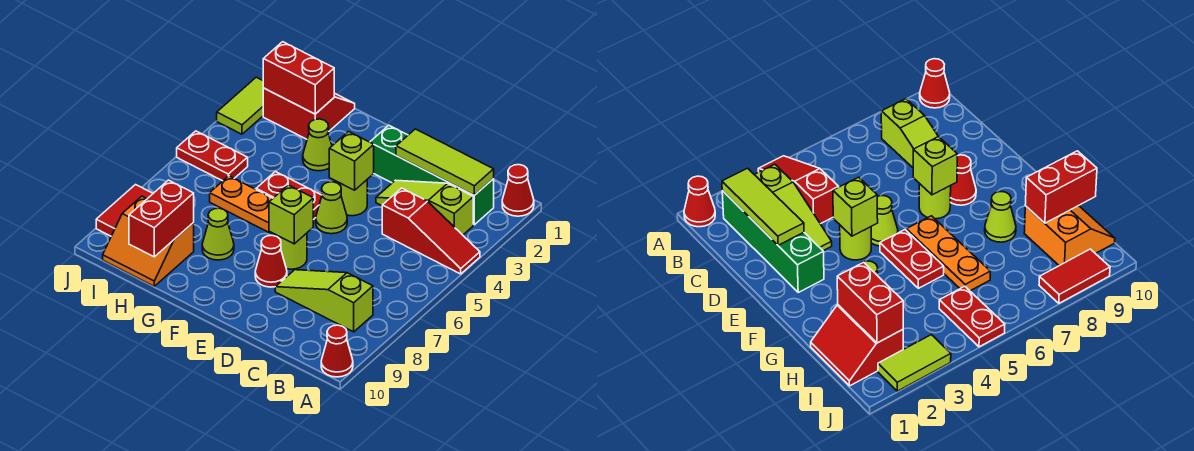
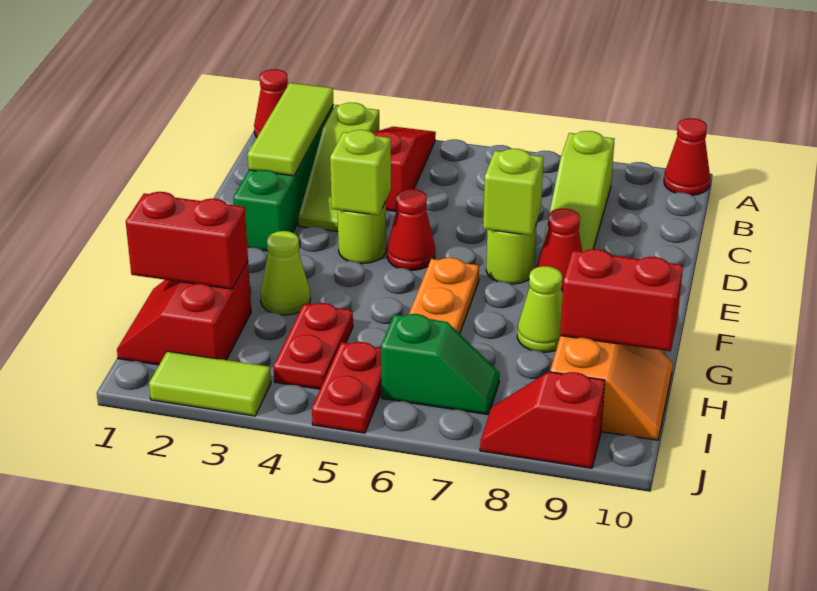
lime 1x1 cone [316,182,347,234] -> red 1x1 cone [387,189,435,270]
red 1x2 plate [256,172,322,220] -> red 1x2 plate moved to [274,303,353,389]
red 1x2 brick [263,42,334,114] -> red 1x2 brick turned to [126,192,248,289]
none -> green 1x2 slope [381,314,500,415]
red 1x2 tile [96,185,153,236] -> red 1x2 slope [480,372,605,468]

